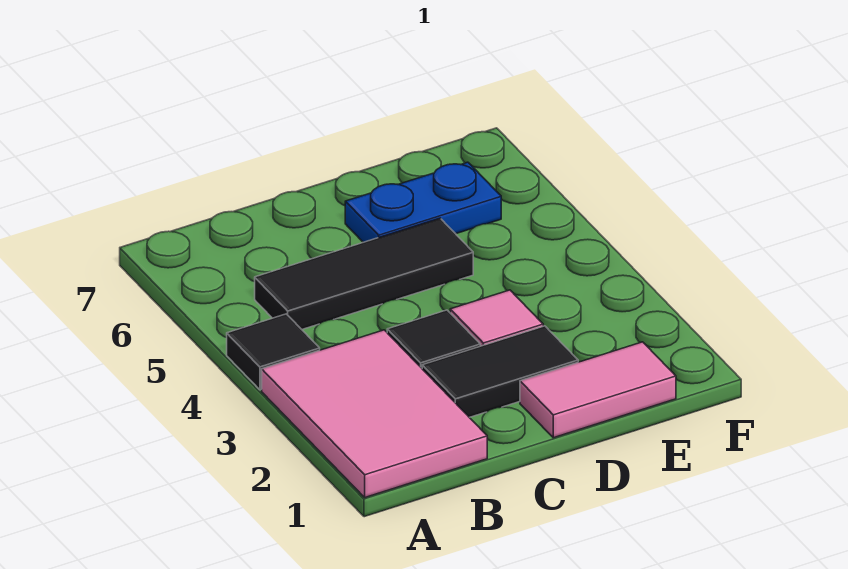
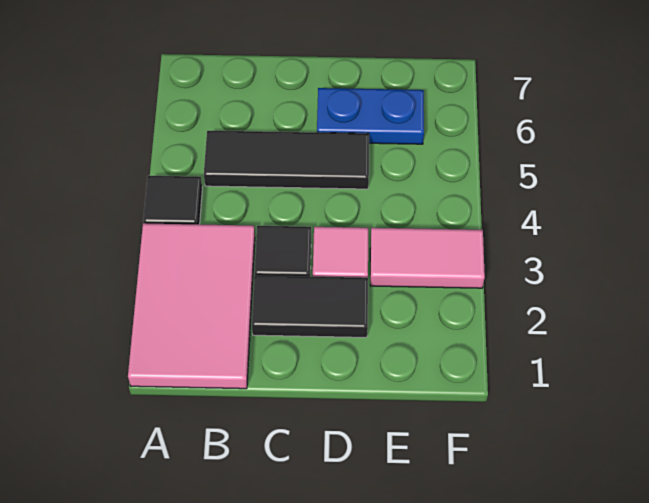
pink 1x2 tile [520,342,676,438] -> pink 1x2 tile moved to [370,228,485,288]

